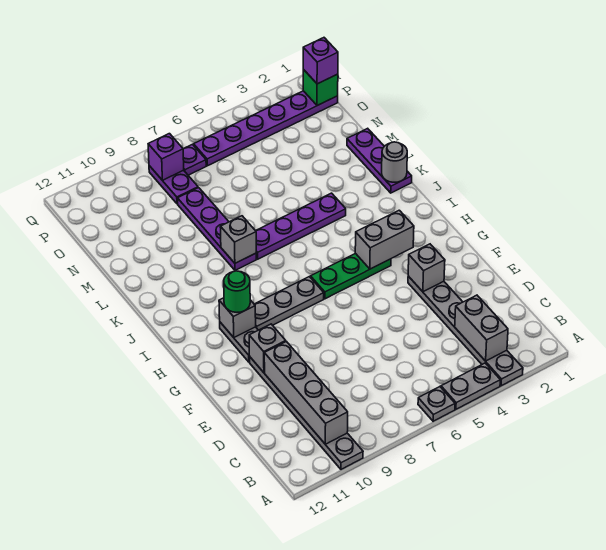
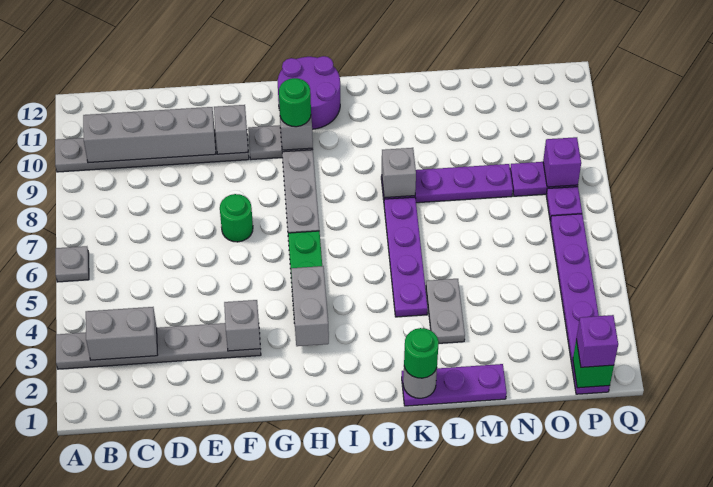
grey 1x2 plate [441,363,500,409] -> grey 1x2 plate moved to [426,279,465,343]
none -> green 1x1 round brick [220,194,253,242]
none -> purple 2x2 round brick [278,56,340,129]
none -> green 1x1 round brick [404,328,439,378]

